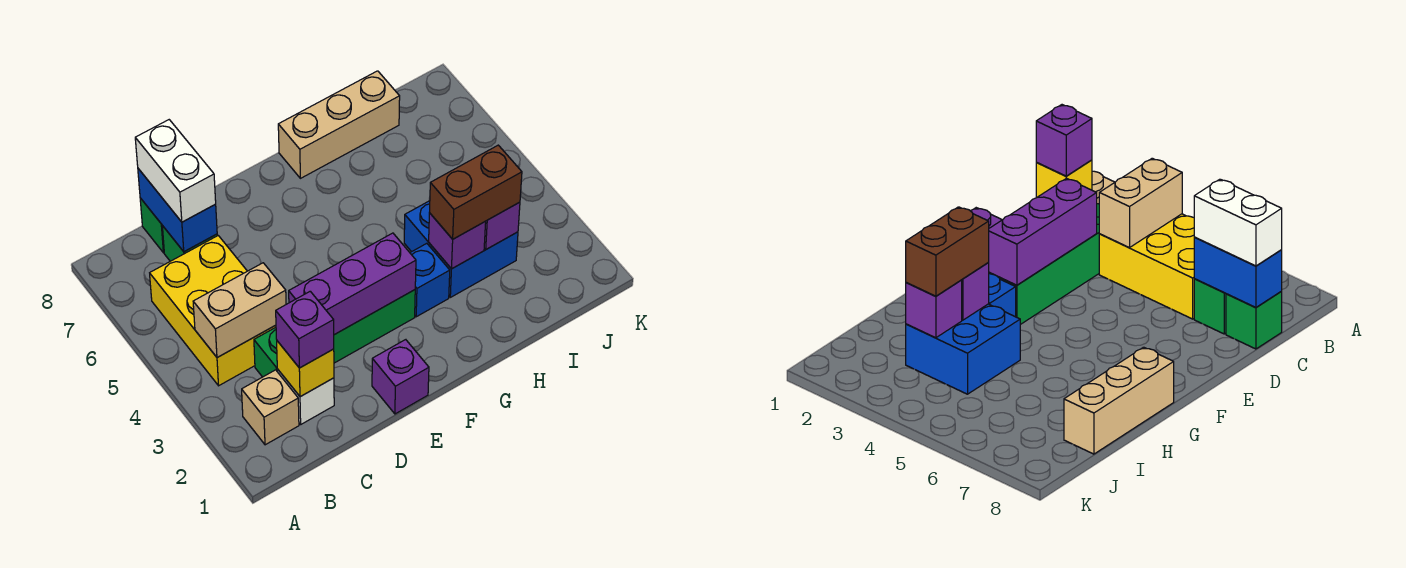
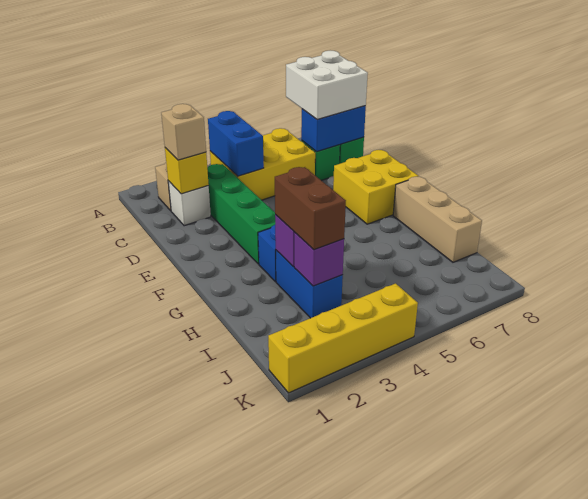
tan 1x2 brick [193,263,286,358] -> blue 1x2 brick [208,111,264,176]
purple 1x1 brick [276,291,334,368] -> tan 1x1 brick [161,104,206,160]
white 1x2 brick [135,120,216,222] -> white 2x2 brick [286,51,368,120]
purple 1x3 brick [289,233,416,335] -> none
purple 1x1 brick [372,340,429,414] -> none
none -> yellow 2x2 brick [333,150,419,224]
blue 2x2 brick [404,201,518,297] -> blue 1x2 brick [276,250,343,318]
none -> yellow 1x4 brick [268,283,418,393]

